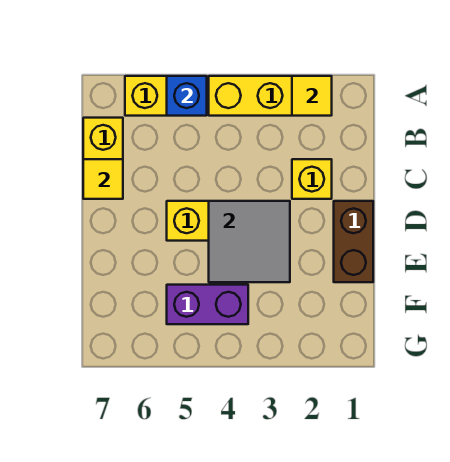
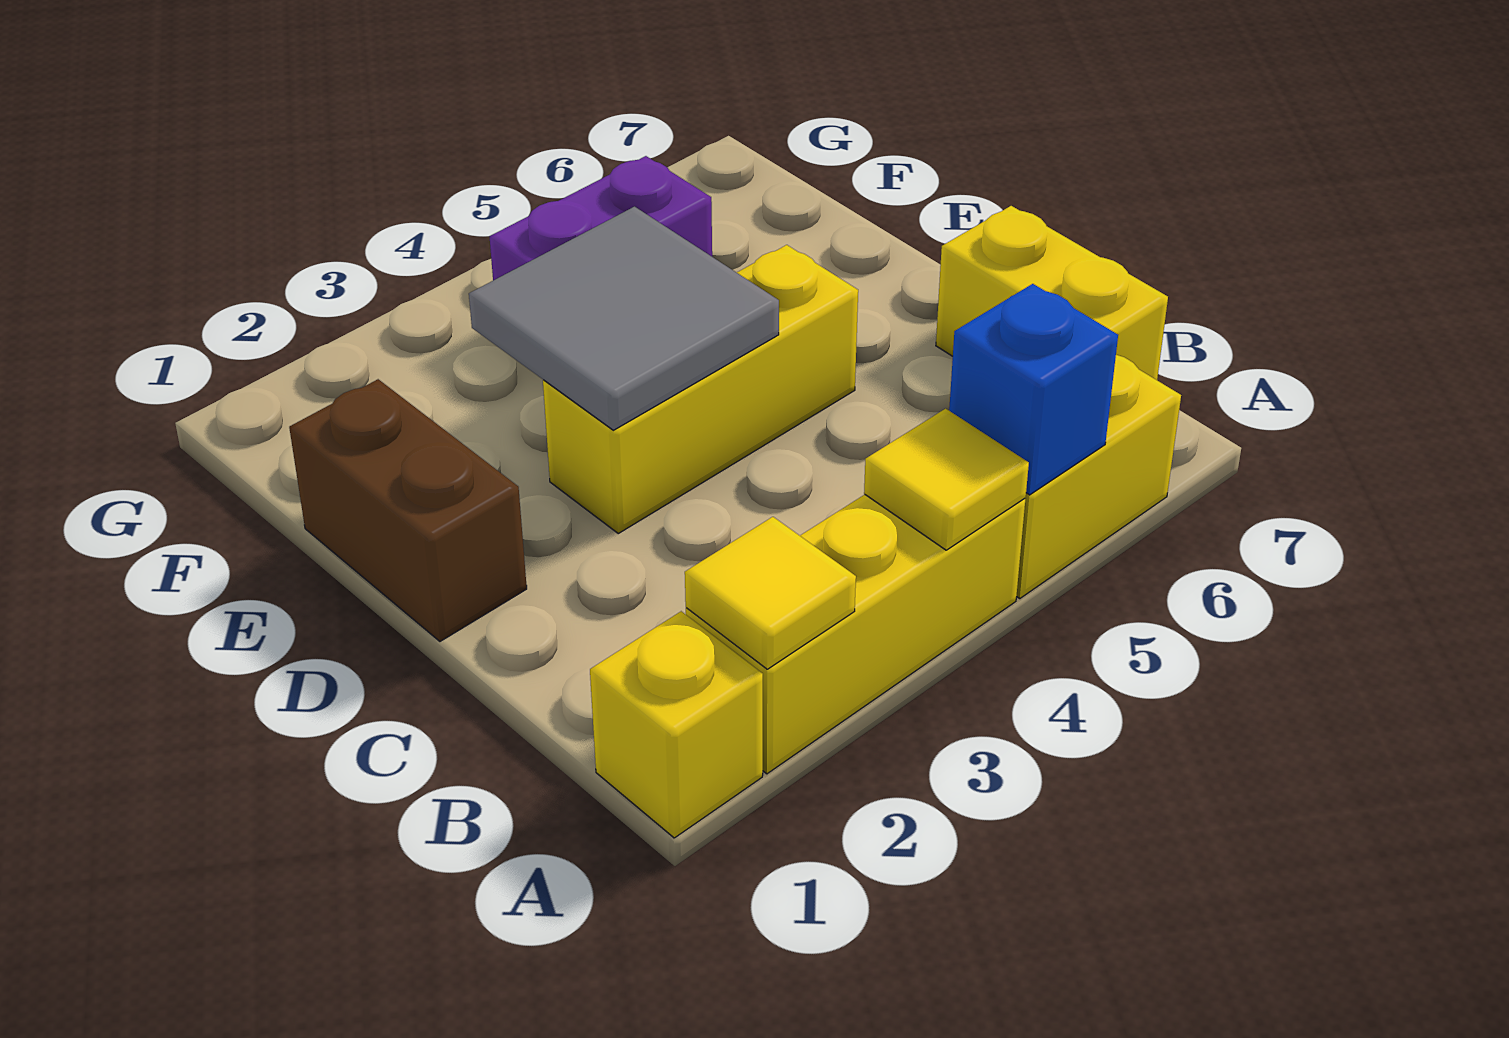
yellow 1x1 brick [292,159,332,199] -> yellow 1x1 brick moved to [590,611,763,838]
yellow 1x1 tile [83,159,123,199] -> yellow 1x1 tile moved to [864,409,1029,550]

